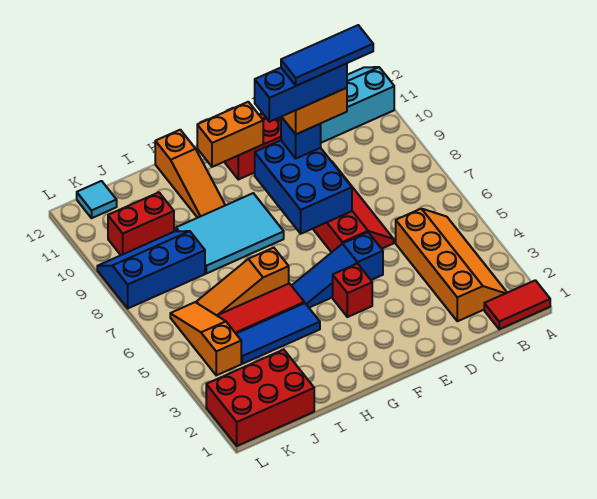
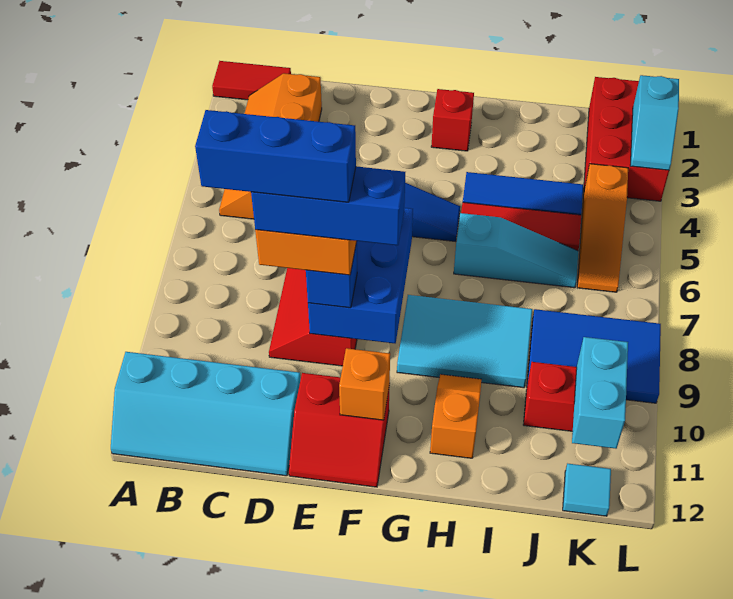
blue 1x3 tile [281,25,373,86] -> blue 1x3 brick [195,110,356,202]
red 1x1 brick [333,264,372,317] -> red 1x1 brick moved to [431,89,474,151]
orange 1x2 brick [197,102,263,167] -> orange 1x1 brick [339,348,390,420]
orange 1x3 slope [196,248,289,315] -> cyan 1x3 slope [454,213,578,288]
orange 1x3 slope [155,130,225,218] -> orange 1x2 slope [430,374,482,458]
red 2x3 brick [206,350,314,446] -> red 2x3 brick turned to [584,77,669,201]
blue 2x3 slope [97,231,205,308] -> blue 2x3 tile [527,309,661,403]
none -> cyan 1x2 brick [572,337,628,449]
none -> cyan 1x2 slope [630,75,679,170]

